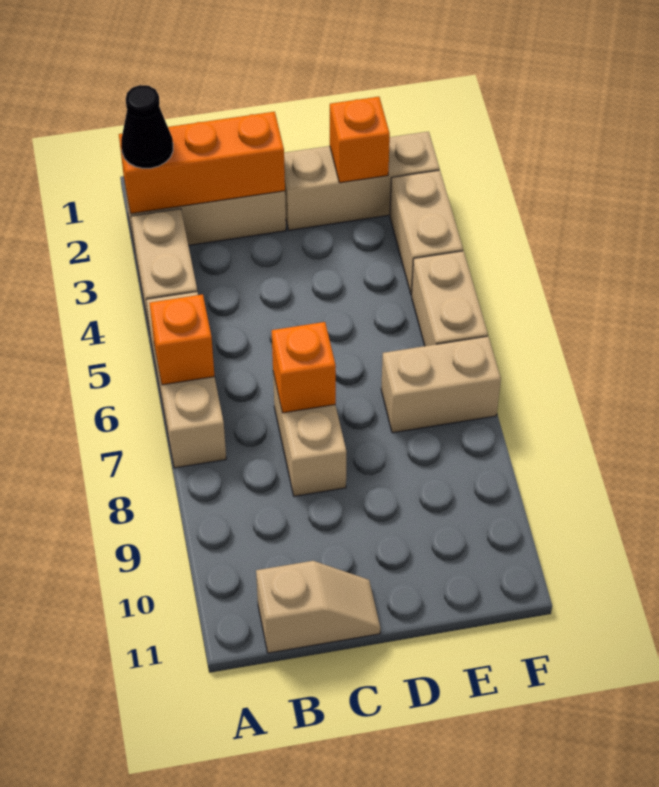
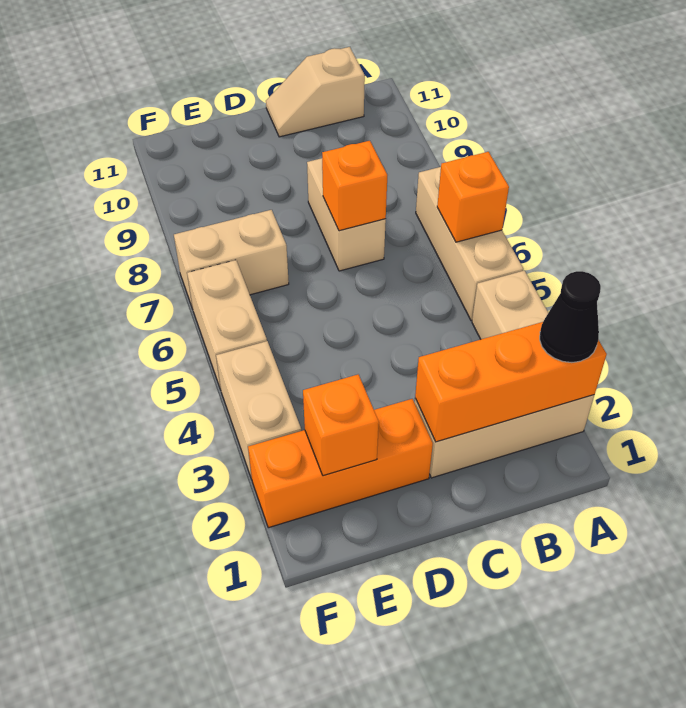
tan 1x3 brick [284,132,440,230] -> orange 1x3 brick [248,399,433,528]

